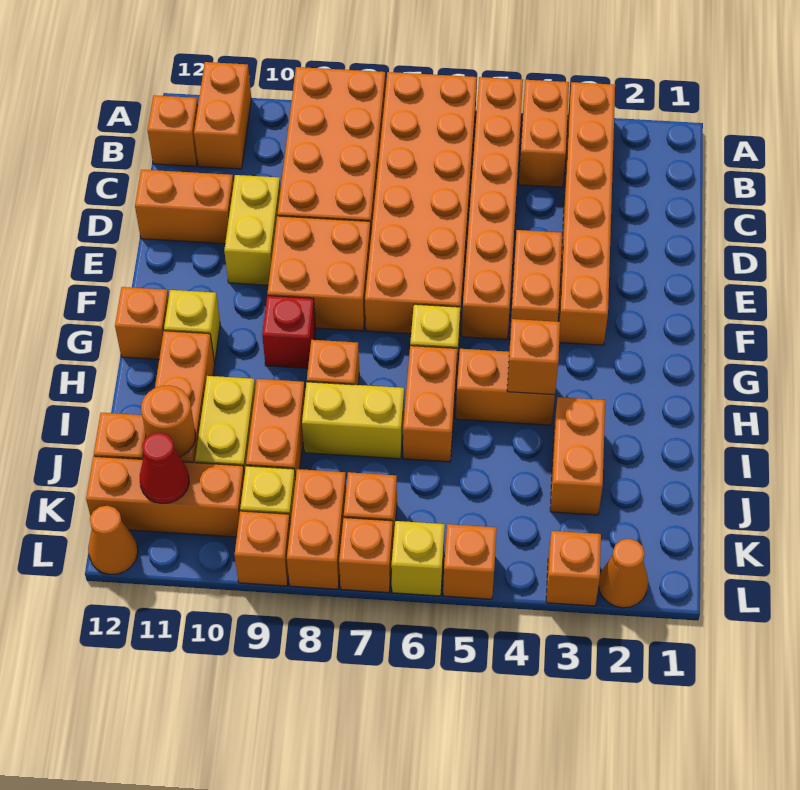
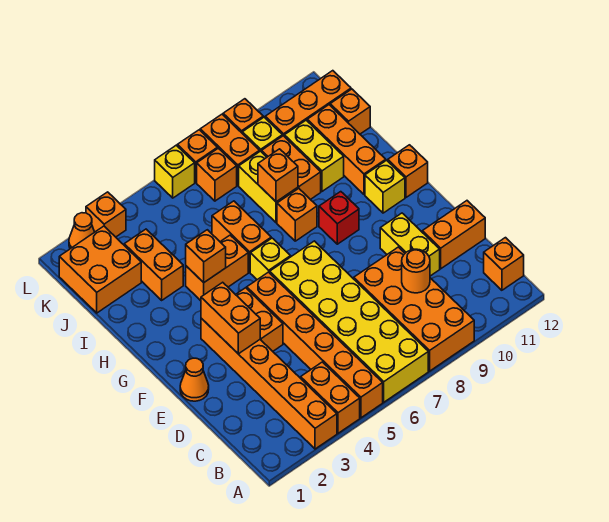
orange 2x6 brick [365,72,477,334] -> yellow 2x6 brick [270,241,428,402]
orange 1x2 brick [194,62,251,169] -> orange 1x2 brick moved to [201,282,260,354]
orange 2x2 brick [267,216,371,331] -> orange 2x2 brick moved to [59,226,141,313]
yellow 1x2 brick [302,382,404,459] -> yellow 1x2 brick turned to [239,151,298,223]
orange 1x1 round brick [141,385,195,457] -> orange 1x1 round brick moved to [402,249,430,293]
red 1x1 cone [140,432,189,504] -> none
orange 1x1 brick [443,524,497,599] -> orange 1x1 brick moved to [258,149,298,202]
orange 1x1 cone [88,506,138,574] -> orange 1x1 cone moved to [180,358,209,401]

